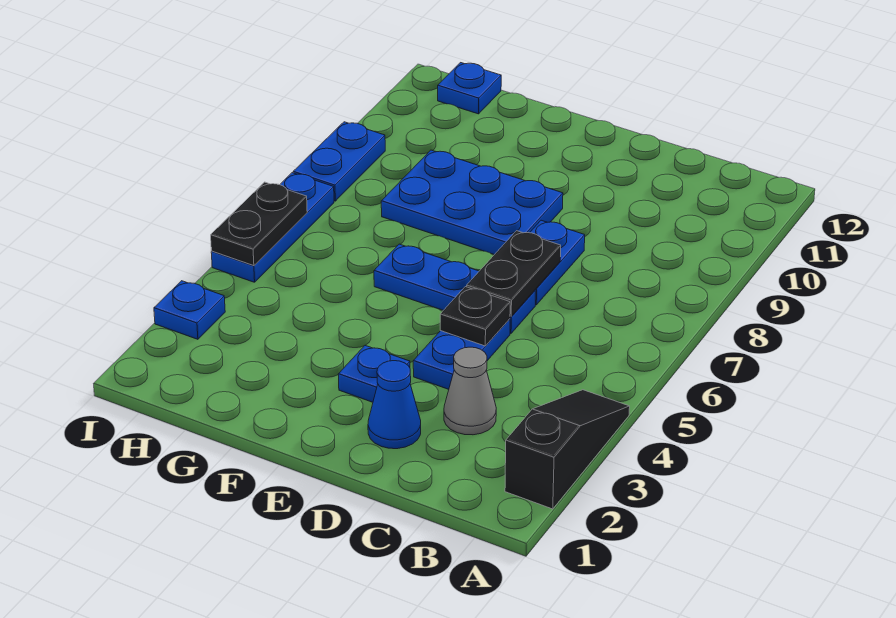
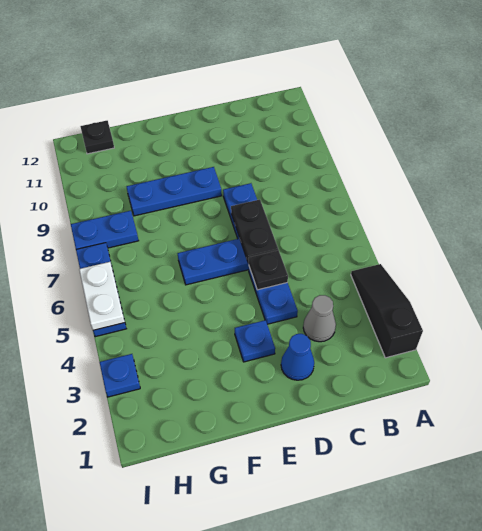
blue 2x3 plate [381,150,563,255] -> blue 1x3 plate [127,167,222,216]
blue 1x1 plate [438,63,501,114] -> black 1x1 plate [80,121,114,154]
black 1x2 plate [211,182,307,266] -> white 1x2 plate [79,262,125,330]
blue 1x2 plate [293,122,385,201] -> blue 1x2 plate turned to [71,211,139,249]

